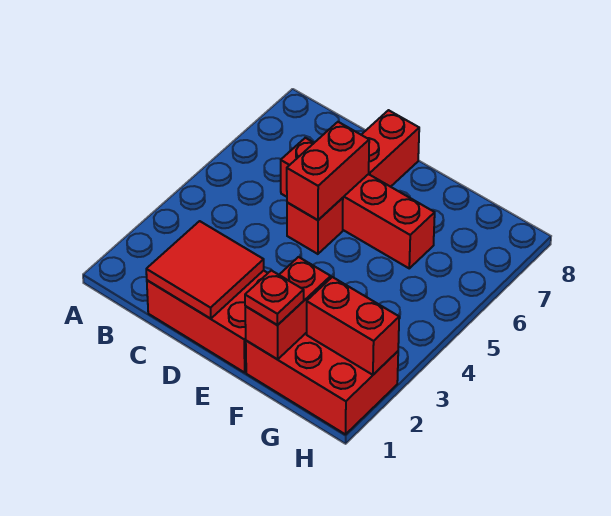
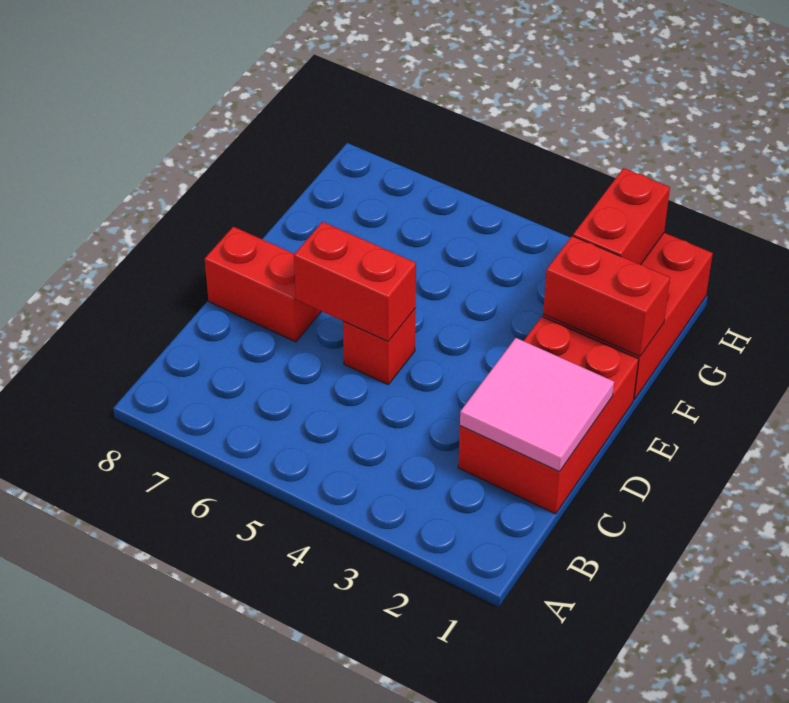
red 2x2 tile [146,221,264,319] -> pink 2x2 tile [460,338,614,472]
red 1x4 brick [281,138,435,268] -> none
red 1x1 plate [245,270,304,325] -> none

